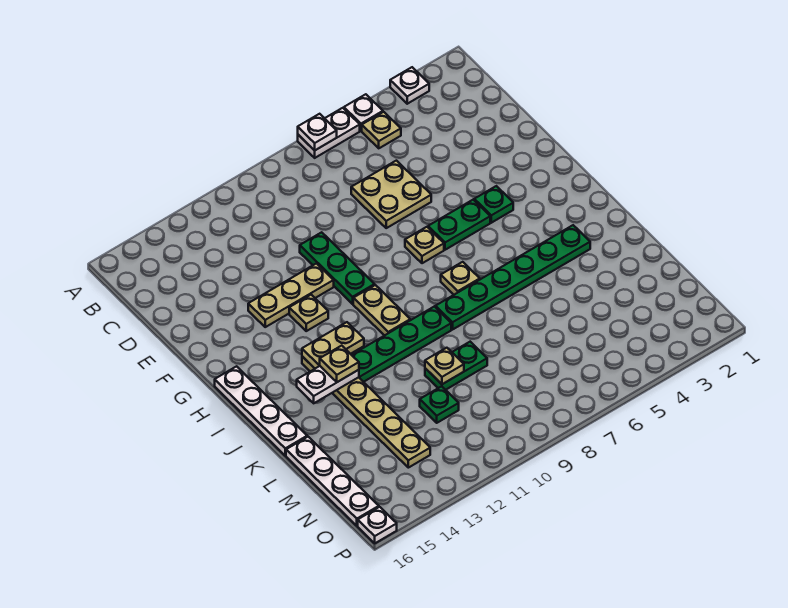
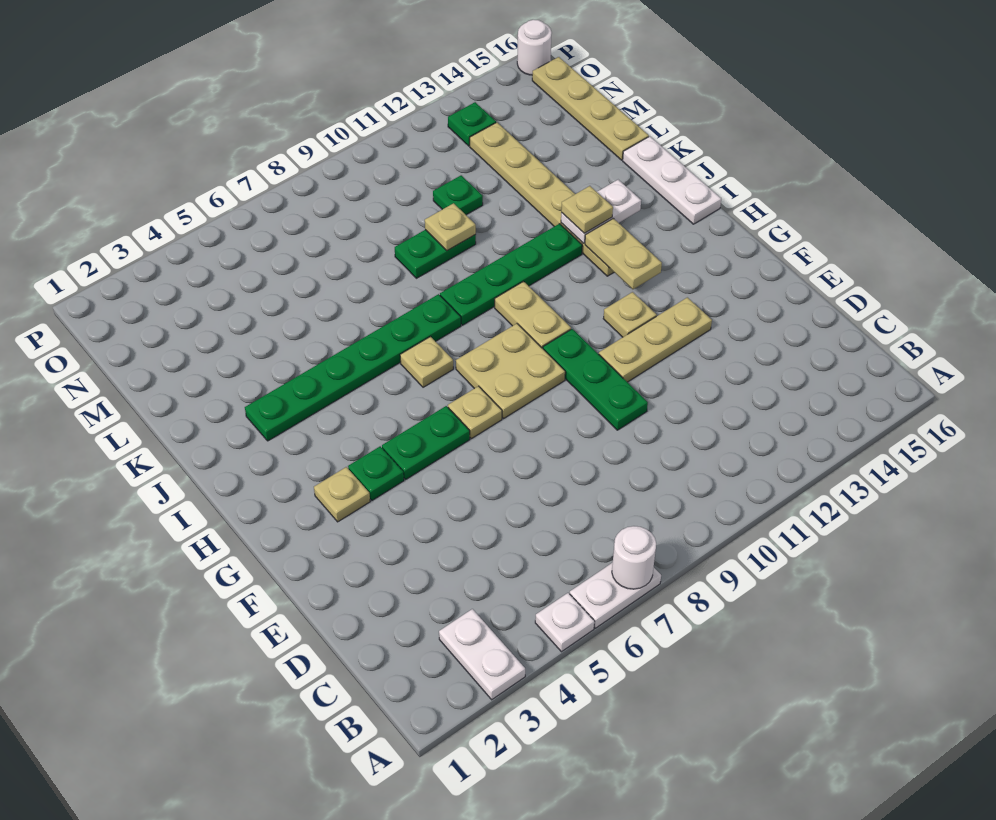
white 1x1 plate [390,67,429,104] -> white 1x2 plate [439,609,525,700]
white 1x1 plate [298,114,337,151] -> white 1x1 round brick [612,526,656,589]
tan 1x1 plate [362,112,401,148] -> tan 1x1 plate moved to [314,467,370,522]
tan 2x2 plate [351,161,431,228] -> tan 2x2 plate moved to [456,324,565,418]
white 1x4 plate [215,366,307,456] -> white 1x3 plate [623,136,721,224]
tan 1x2 plate [302,322,364,368] -> tan 1x2 plate turned to [585,218,662,289]
white 1x4 plate [286,437,379,526] -> tan 1x4 plate [532,57,649,160]
none -> green 1x1 plate [448,102,496,146]
white 1x1 plate [358,507,397,543] -> white 1x1 round brick [517,20,552,75]

